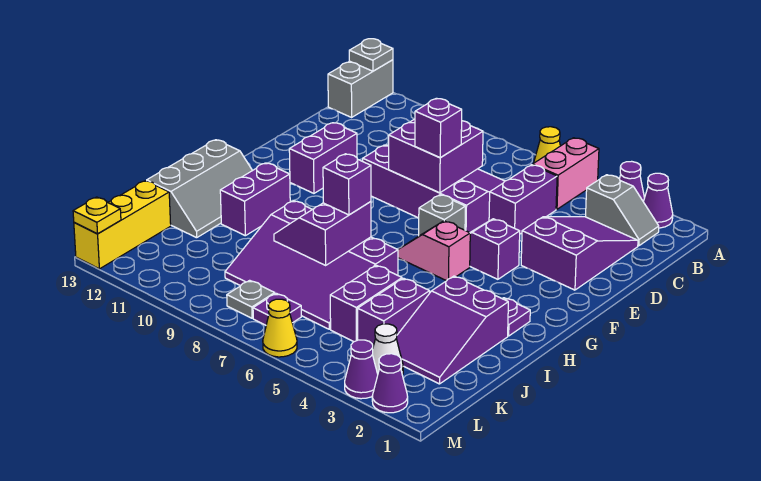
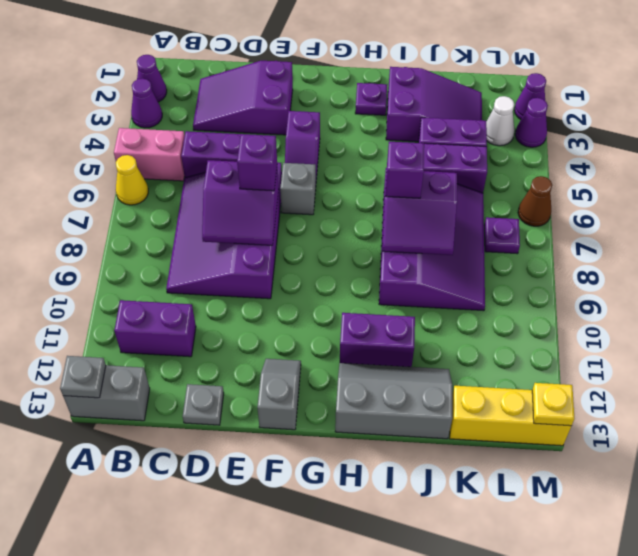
grey 1x2 slope [586,175,659,246] -> grey 1x2 slope moved to [257,359,301,430]
purple 2x2 brick [389,119,483,193] -> purple 2x2 slope [202,160,279,245]
purple 1x2 brick [289,123,357,193] -> purple 1x2 brick moved to [114,300,196,357]
pink 1x2 slope [398,221,470,281] -> none
grey 1x1 plate [227,280,275,318] -> grey 1x1 plate moved to [183,384,224,425]
yellow 1x1 cone [263,299,297,357] -> brown 1x1 cone [518,176,552,226]

